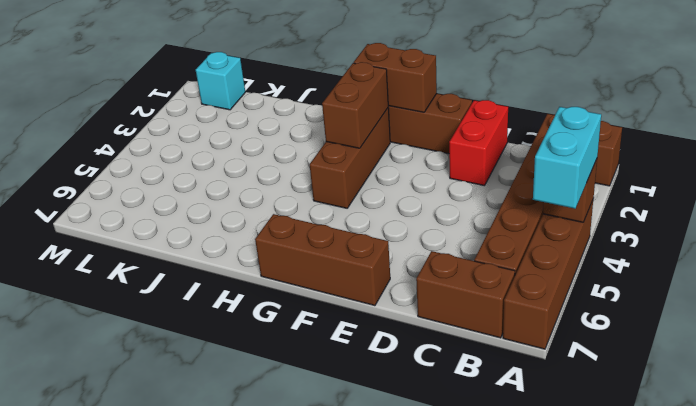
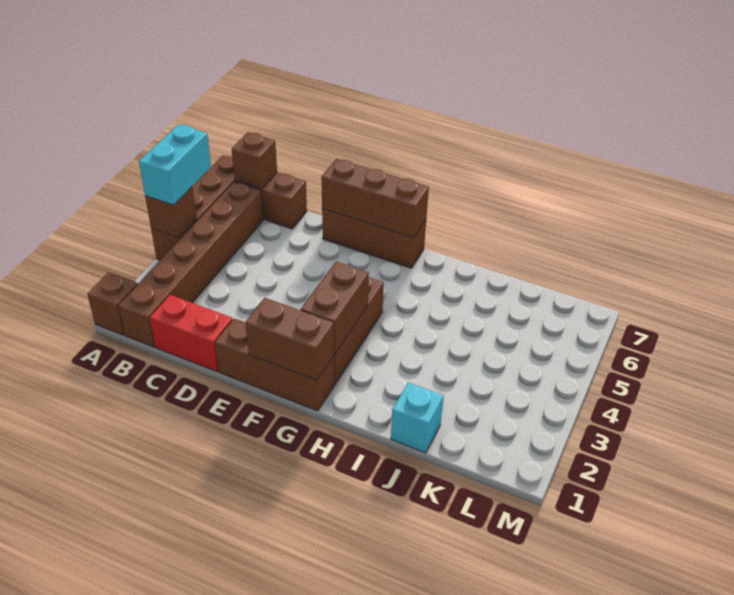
none -> brown 1x1 brick [232,132,277,189]
red 1x2 brick [449,100,508,186] -> red 1x2 brick turned to [150,295,233,372]
none -> brown 1x3 brick [321,159,429,238]
cyan 1x1 brick [196,52,245,110] -> cyan 1x1 brick moved to [391,382,444,453]

